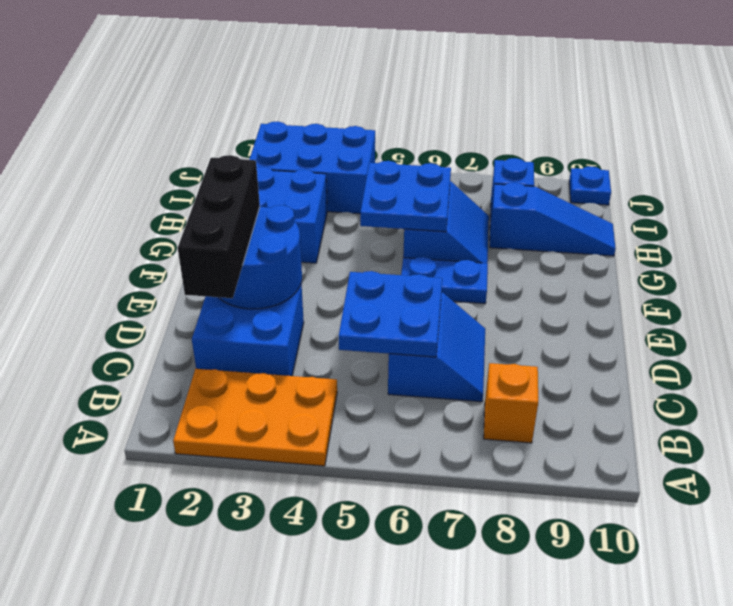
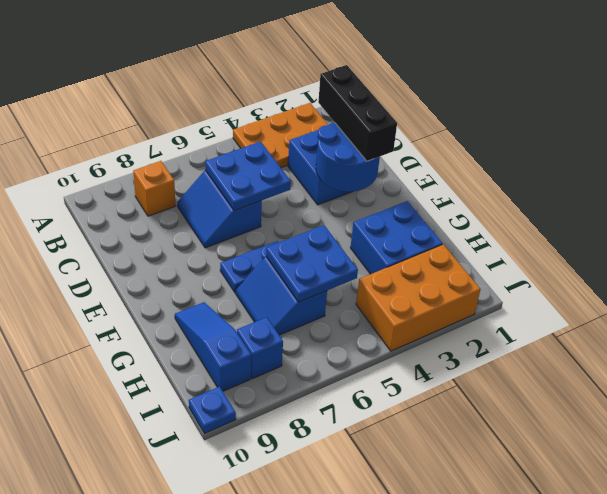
blue 1x3 slope [490,182,616,256] -> blue 1x3 slope turned to [175,302,251,391]
blue 2x3 brick [249,122,375,214] -> orange 2x3 brick [356,244,480,351]

